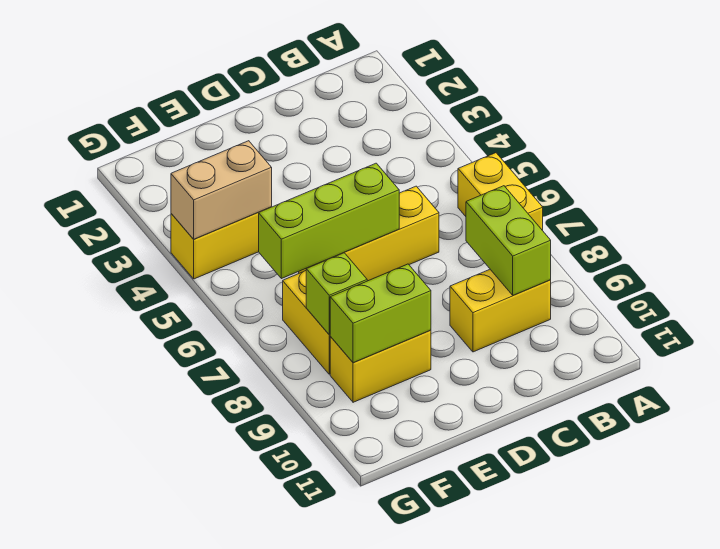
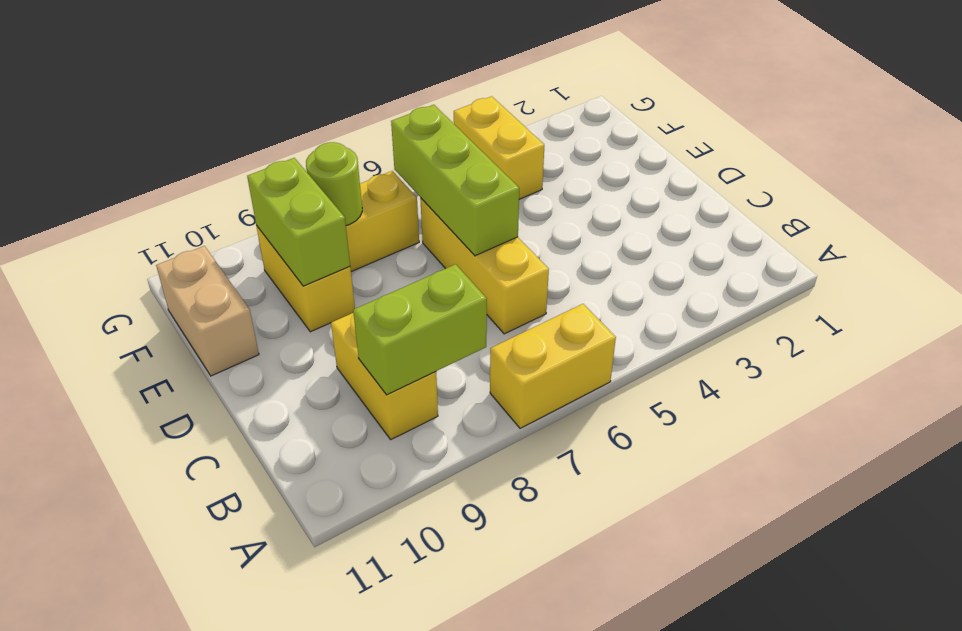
tan 1x2 brick [171,141,272,239] -> tan 1x2 brick moved to [156,246,259,376]
lime 1x1 brick [306,253,367,334] -> lime 1x1 round brick [306,142,362,225]

